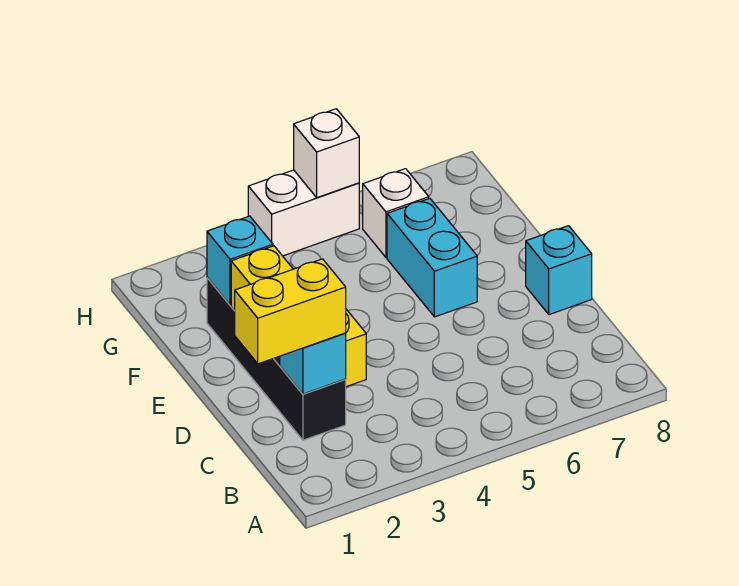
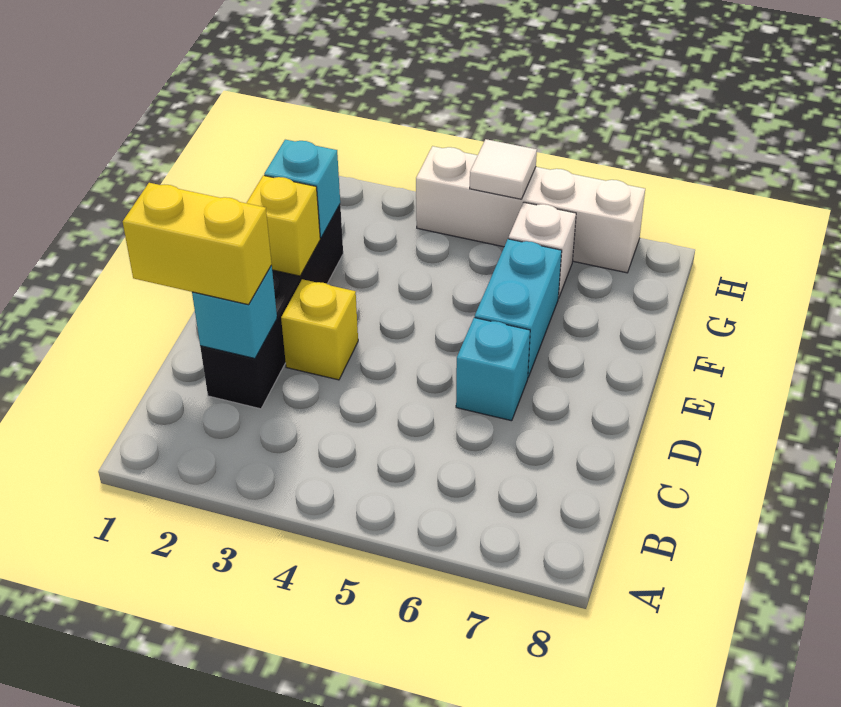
cyan 1x1 brick [526,226,592,315] -> cyan 1x1 brick moved to [456,318,530,421]
white 1x2 brick [248,170,359,256] -> white 1x4 brick [416,146,645,273]
white 1x1 brick [294,109,359,198] -> white 1x1 tile [470,139,537,199]

